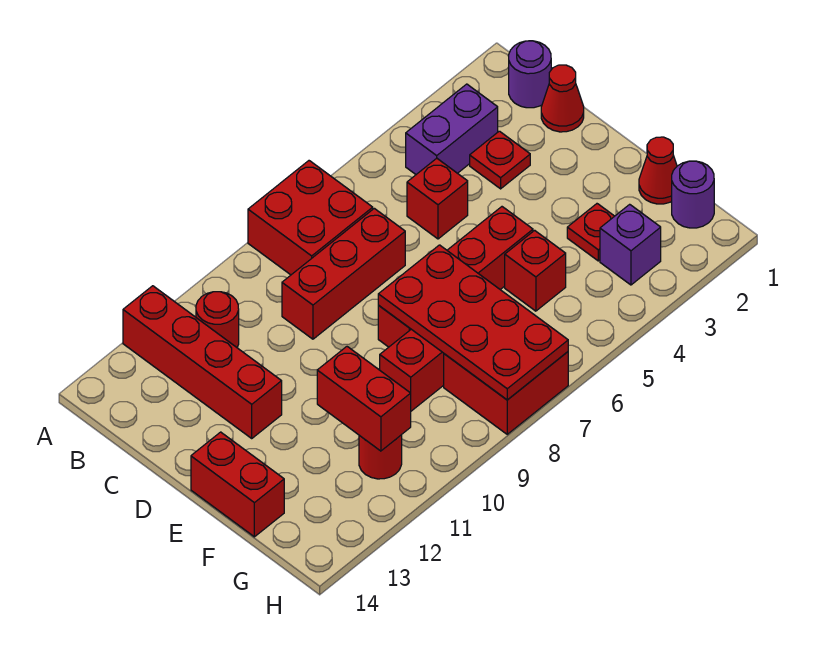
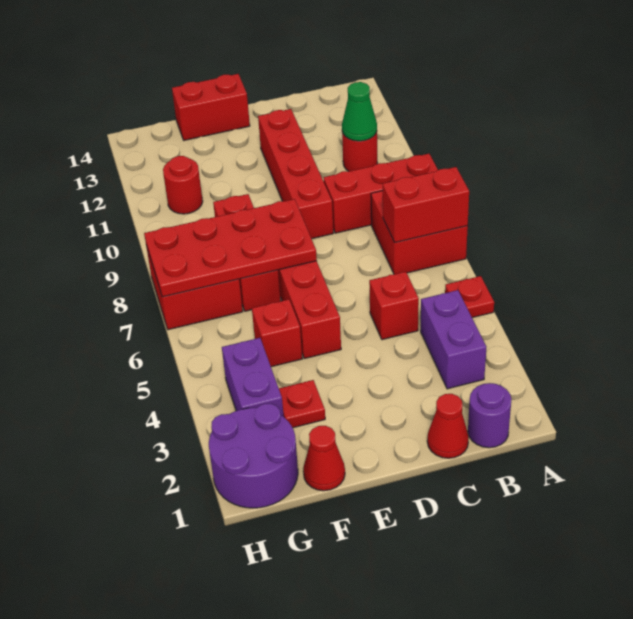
red 1x4 brick [123,286,282,438] -> red 1x4 brick turned to [258,109,333,239]
none -> green 1x1 cone [342,82,377,141]
red 1x1 plate [470,131,530,189] -> red 1x1 plate moved to [445,276,494,318]
red 1x3 brick [282,208,405,339] -> red 1x3 brick turned to [323,154,438,233]
red 1x2 brick [317,347,411,451] -> red 1x2 brick moved to [383,167,469,243]
purple 1x1 round brick [672,161,714,228] -> purple 2x2 round brick [209,404,298,508]
purple 1x1 brick [600,204,661,285] -> purple 1x2 brick [222,338,284,417]

